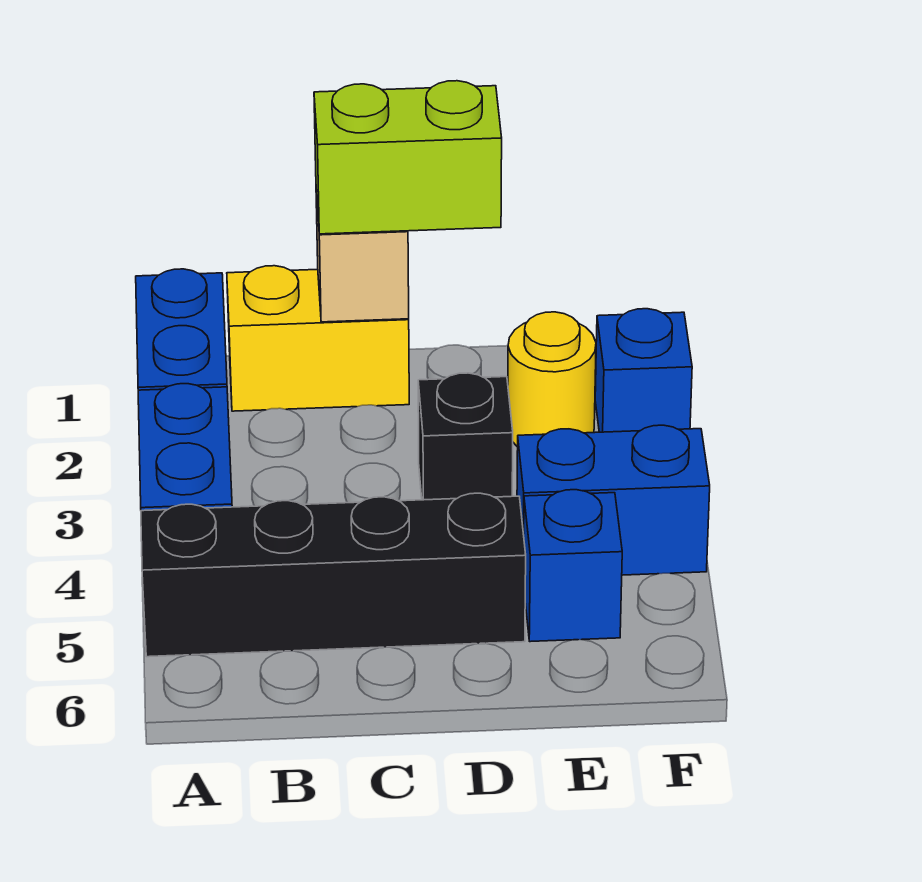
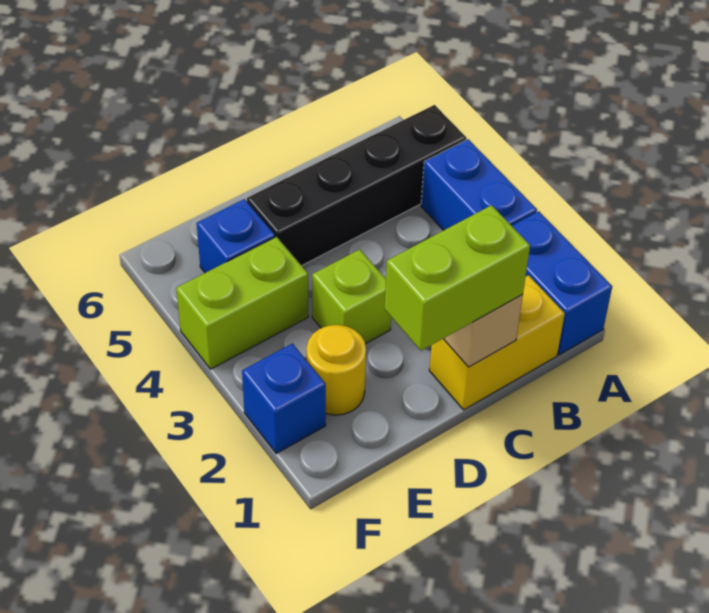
black 1x1 brick [418,373,513,500] -> lime 1x1 brick [312,249,391,344]
blue 1x2 brick [517,425,710,575] -> lime 1x2 brick [176,237,308,369]

